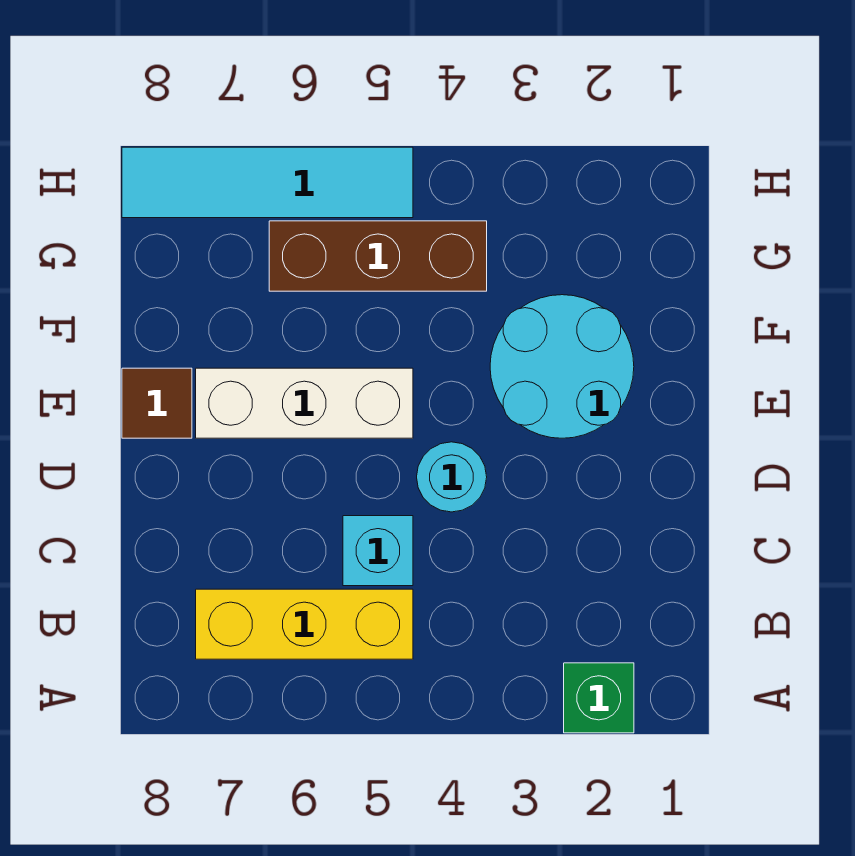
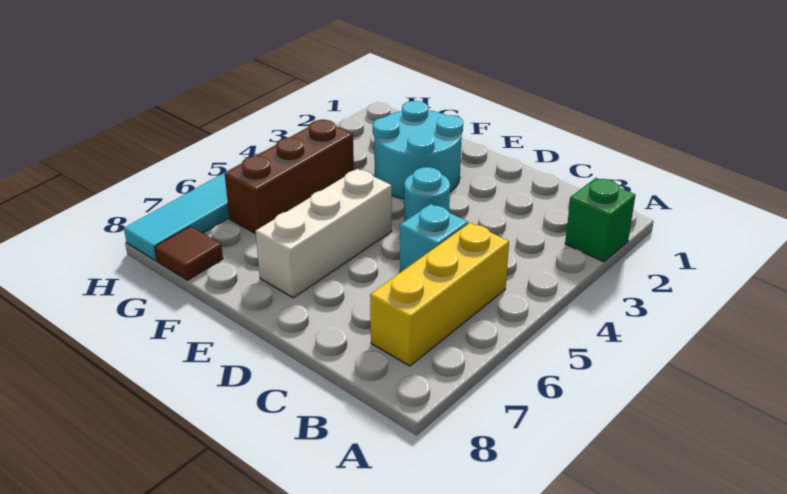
brown 1x1 tile [122,368,192,438] -> brown 1x1 tile moved to [155,226,223,280]

